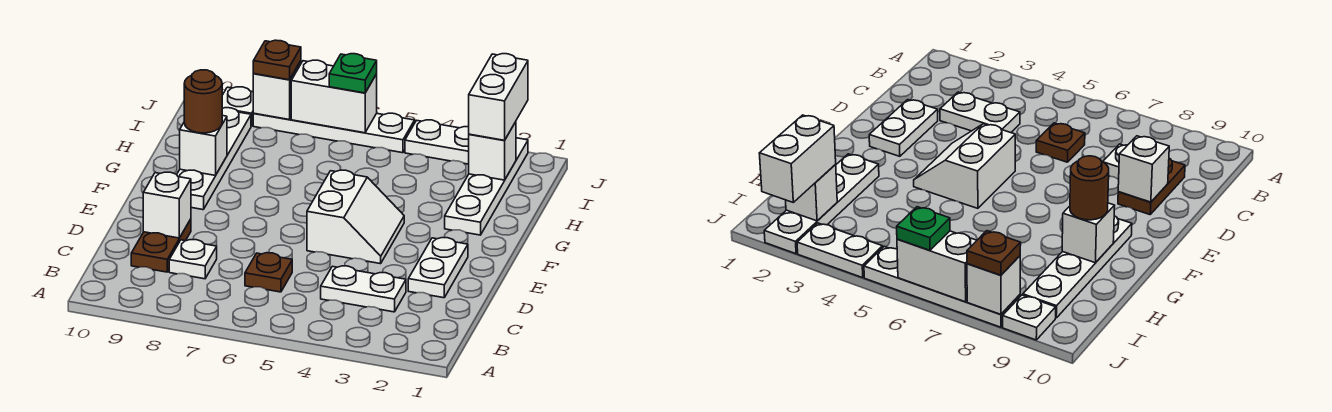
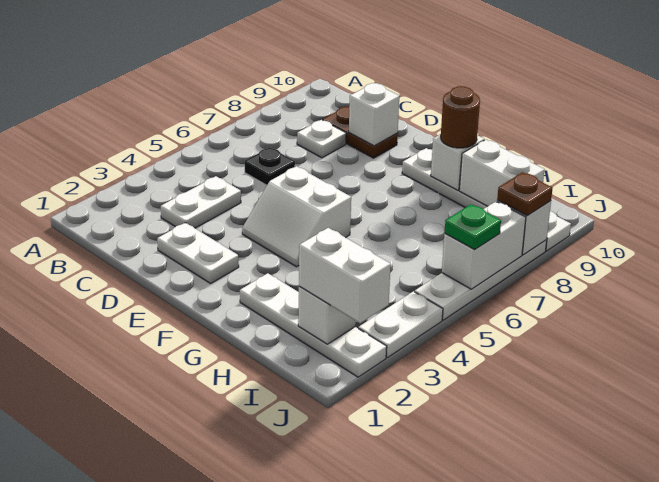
brown 1x1 plate [245,253,292,292] -> black 1x1 plate [245,147,295,185]
none -> white 1x2 brick [459,140,545,206]

